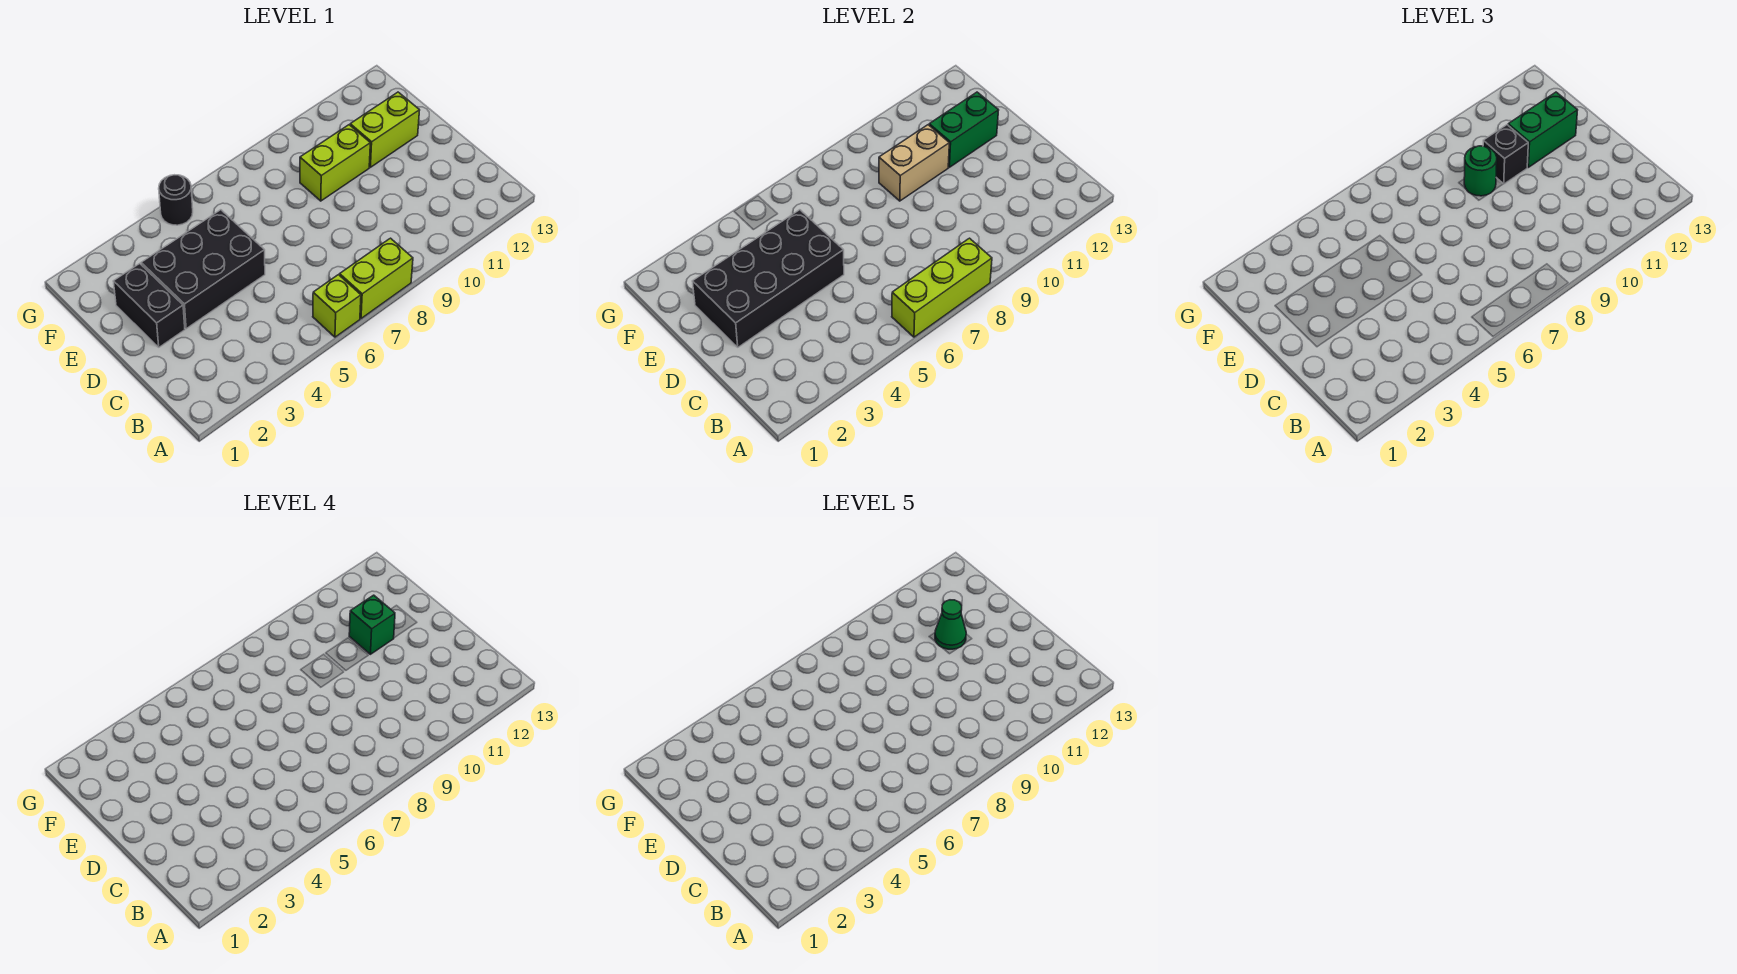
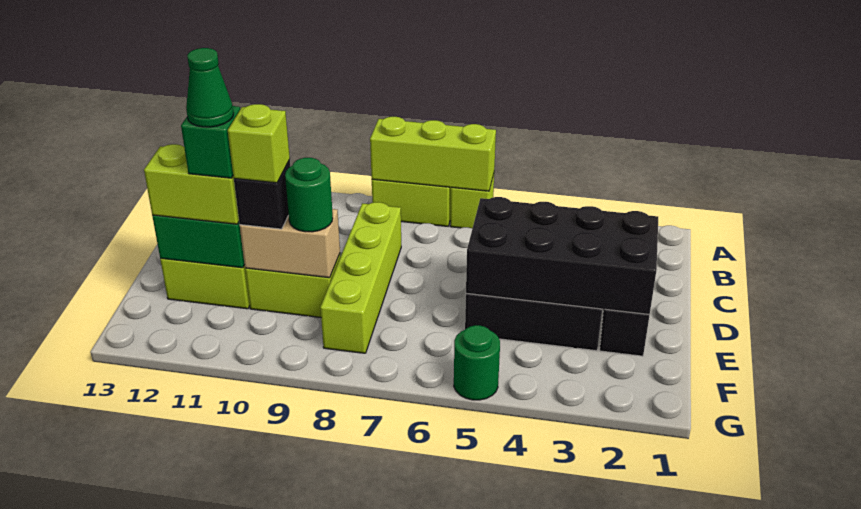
none -> lime 1x4 brick [320,202,401,353]
none -> lime 1x1 brick [228,104,290,183]
green 1x2 brick [1508,92,1578,167] -> lime 1x2 brick [144,144,239,224]
black 1x1 round brick [159,175,193,225] -> green 1x1 round brick [454,325,500,400]

